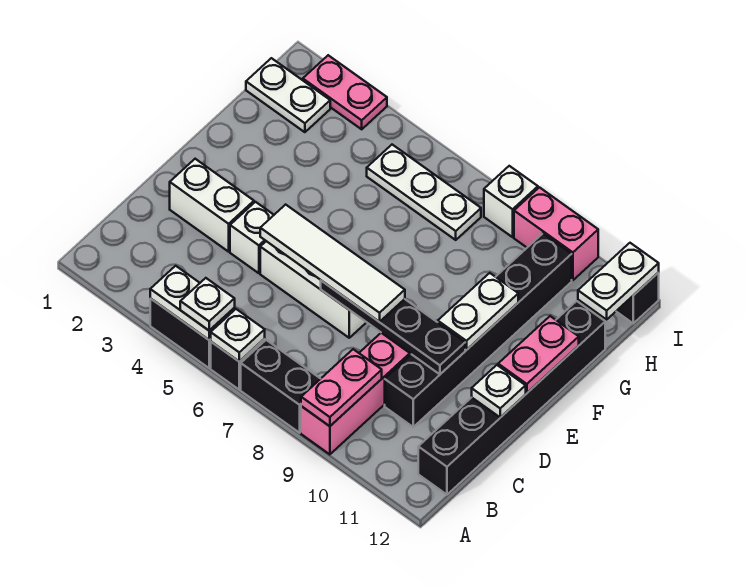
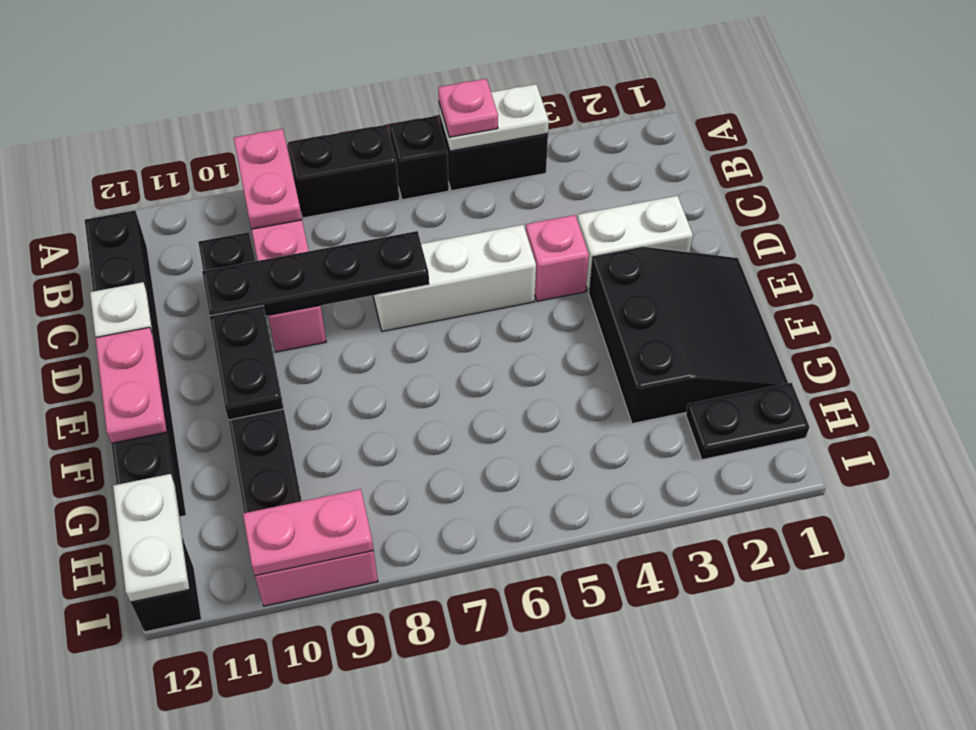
white 1x1 plate [180,278,235,330] -> pink 1x1 plate [438,79,498,137]
white 1x1 plate [211,309,265,362] -> none
white 1x1 brick [230,202,274,273] -> pink 1x1 brick [526,215,589,301]
white 1x4 tile [260,205,405,322] -> none
none -> black 3x3 slope [589,246,788,424]
white 1x2 plate [438,273,518,350] -> black 1x2 plate [210,306,283,420]
white 1x2 plate [246,58,330,132] -> black 1x2 plate [686,383,809,460]
white 1x3 plate [367,145,481,240] -> none
pink 1x2 plate [303,55,387,129] -> pink 1x2 plate moved to [243,489,374,576]
white 1x1 brick [484,166,538,237] -> none

